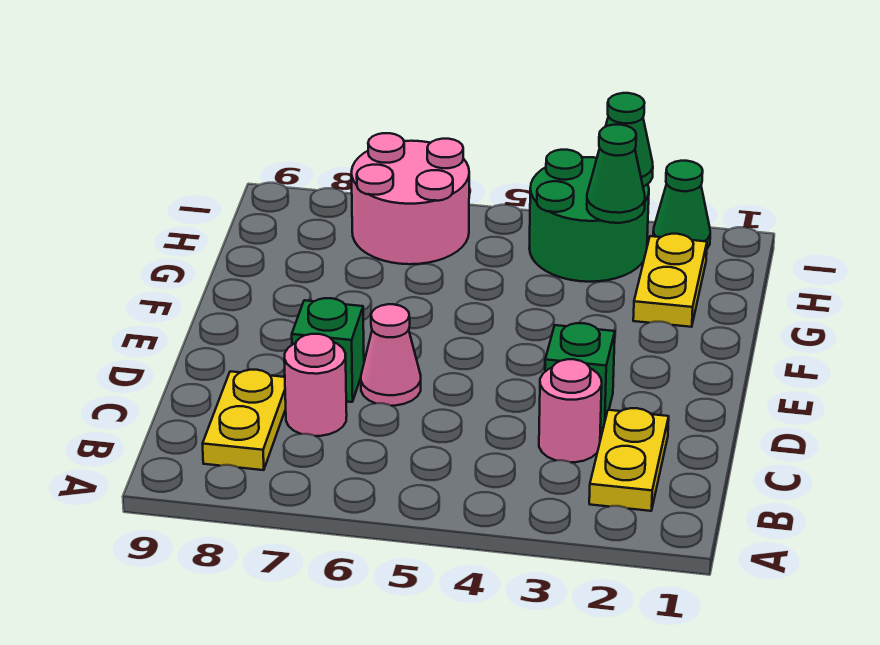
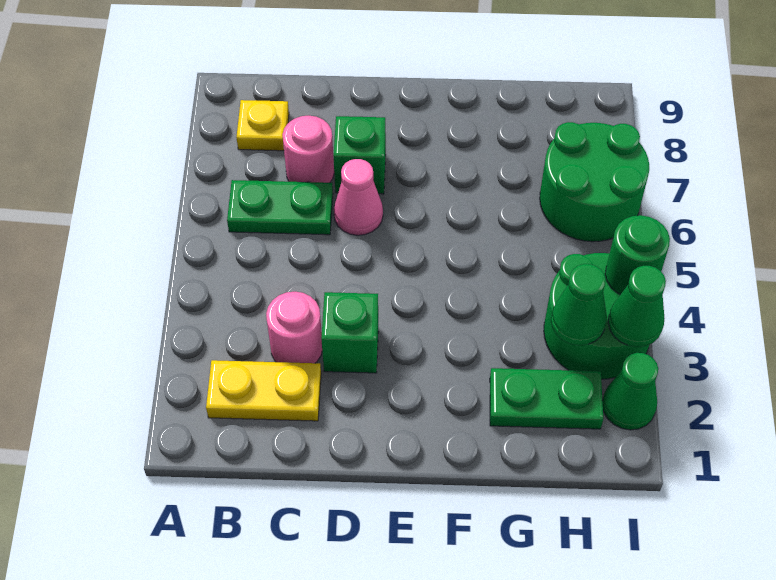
none -> green 1x2 plate [227,180,333,235]
yellow 1x2 plate [203,370,286,470] -> yellow 1x1 plate [236,100,289,151]
yellow 1x2 plate [633,234,707,327] -> green 1x2 plate [490,368,603,429]
pink 2x2 round brick [352,133,469,264] -> green 2x2 round brick [540,122,649,242]
none -> green 1x1 round brick [605,215,670,295]

